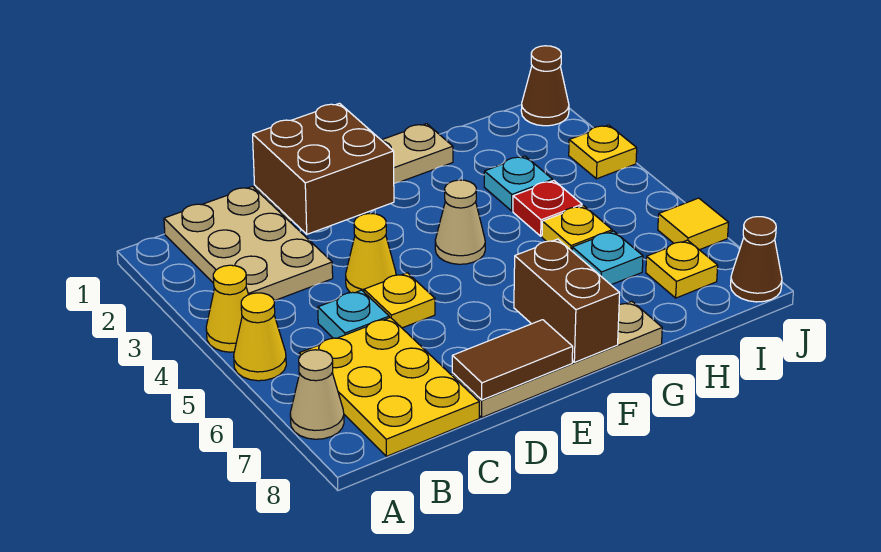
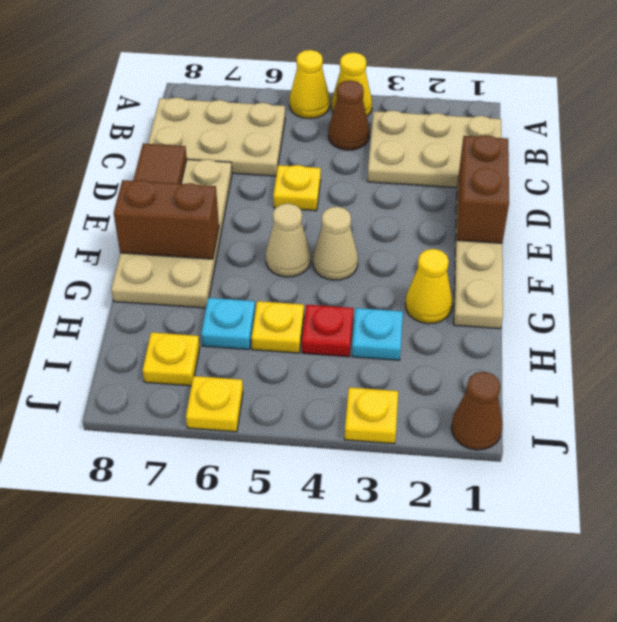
tan 1x1 cone [290,350,344,439] -> tan 1x1 cone moved to [266,203,311,277]
yellow 2x3 plate [299,318,479,456] -> tan 2x3 plate [148,97,285,176]
cyan 1x1 plate [318,290,389,338] -> none
brown 2x2 brick [253,103,394,234] -> brown 1x2 brick [457,135,509,243]
yellow 1x1 cone [346,213,396,293] -> yellow 1x1 cone moved to [405,249,452,324]
tan 1x4 plate [452,301,662,417] -> tan 2x4 plate [111,159,232,308]
yellow 1x1 tile [658,198,728,250] -> yellow 1x1 plate [186,376,243,432]
brown 1x1 cone [730,217,782,302] -> brown 1x1 cone moved to [328,81,370,150]

